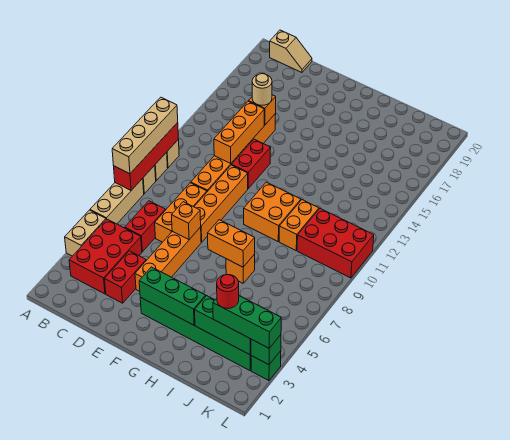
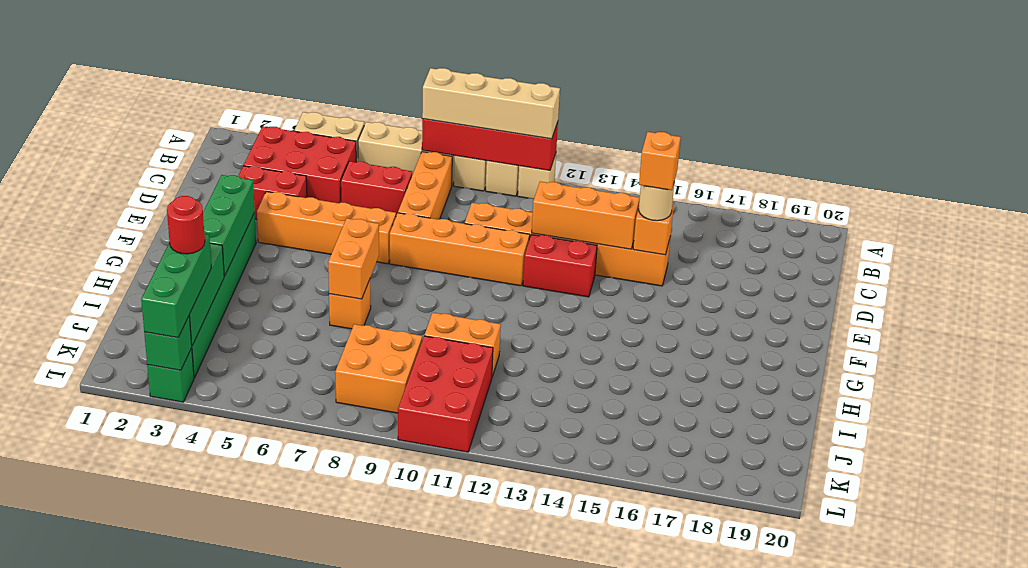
tan 1x2 slope [270,30,312,72] -> none
orange 1x3 brick [155,183,207,242] -> orange 1x3 brick turned to [398,152,452,219]
orange 1x1 brick [172,202,201,239] -> orange 1x1 brick moved to [639,132,681,190]
orange 2x2 brick [244,182,301,241] -> orange 2x2 brick moved to [335,324,422,413]

